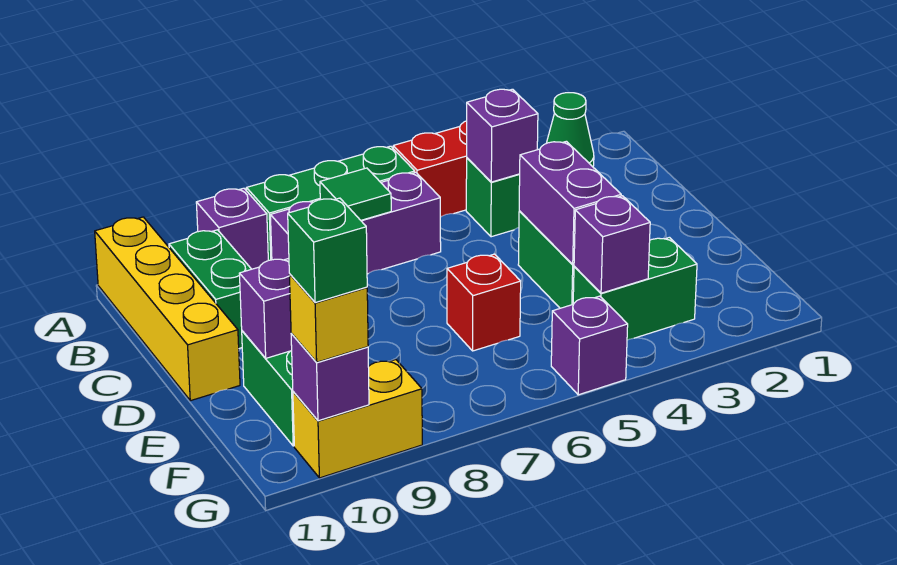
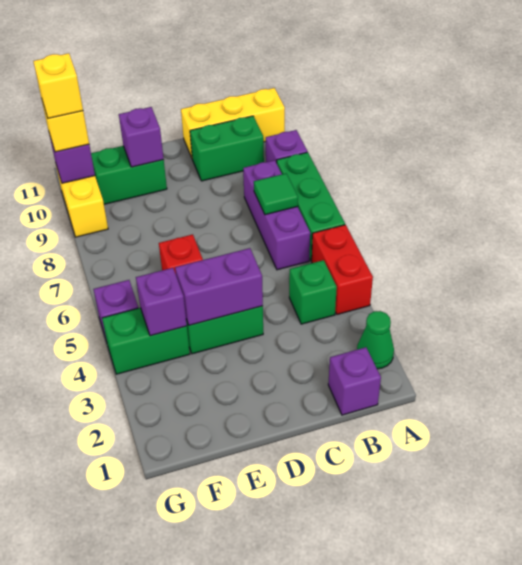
yellow 1x4 brick [95,217,240,401] -> yellow 1x3 brick [181,88,285,158]
purple 1x1 brick [467,89,538,182] -> purple 1x1 brick moved to [328,347,381,415]
green 1x2 brick [573,237,697,340] -> green 1x2 brick turned to [102,308,190,374]
green 1x1 brick [288,198,367,303] -> yellow 1x1 brick [33,53,83,118]

